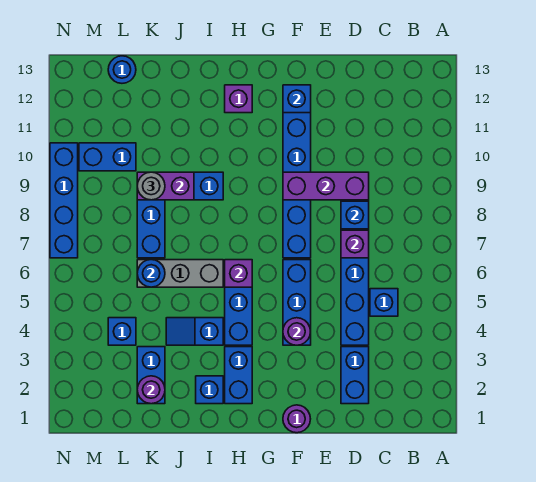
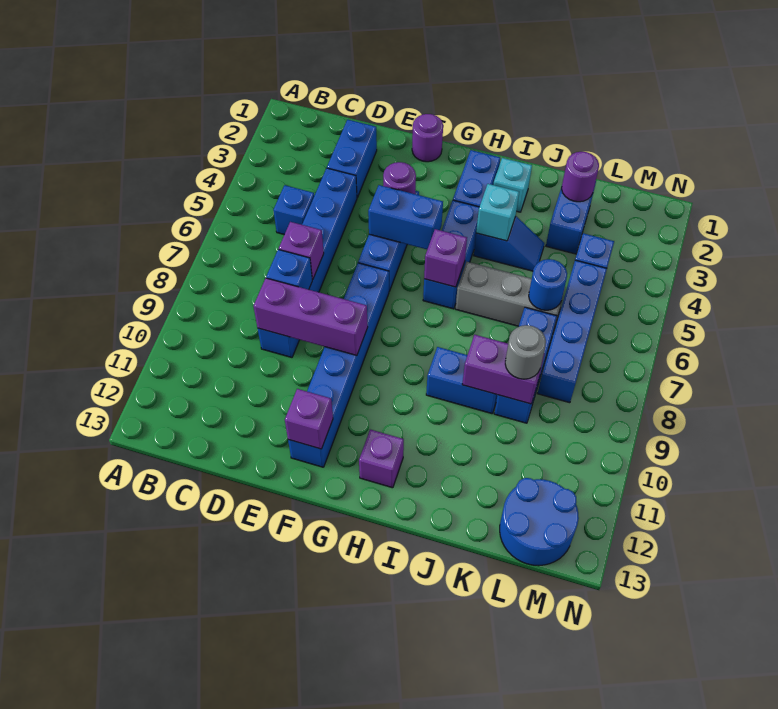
blue 1x1 brick [283,85,311,113] -> purple 1x1 brick [285,389,333,449]
blue 1x1 brick [196,376,223,404] -> cyan 1x1 brick [494,158,532,212]
none -> cyan 1x1 brick [476,184,519,241]
blue 1x2 brick [79,143,136,171] -> blue 1x2 brick moved to [368,185,443,249]
blue 1x1 round brick [108,56,136,83] -> blue 2x2 round brick [500,478,579,566]
blue 1x4 brick [50,143,78,258] -> blue 1x4 brick moved to [538,260,607,403]

